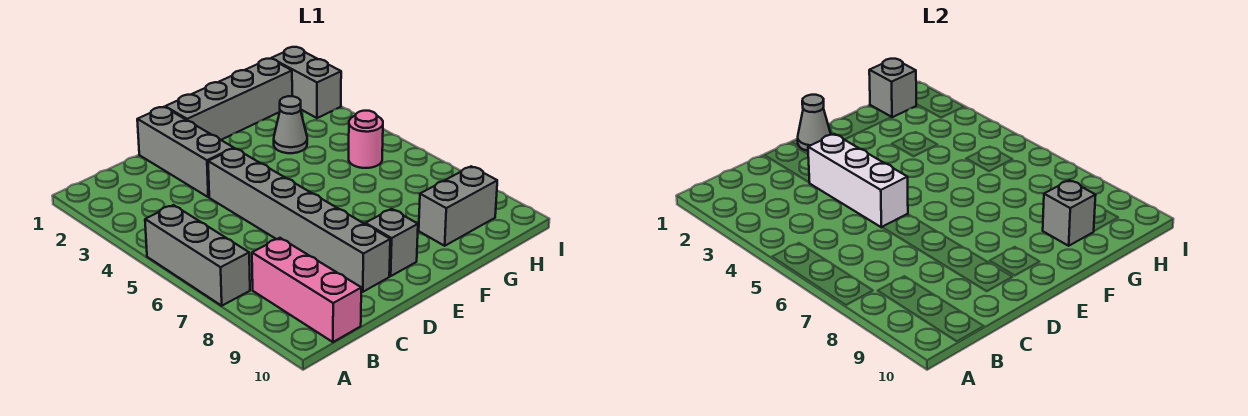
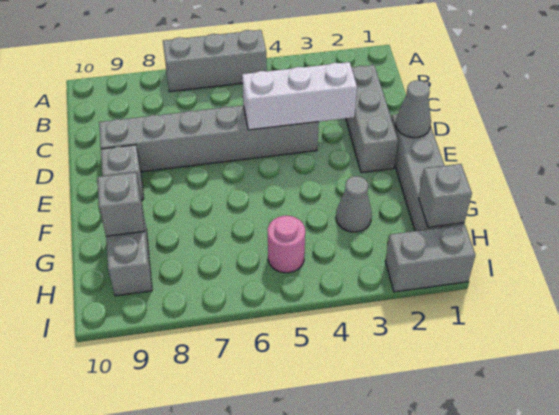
pink 1x3 brick [252,238,361,342] -> none
grey 1x3 brick [137,107,234,197] -> grey 1x3 brick turned to [346,65,398,173]

